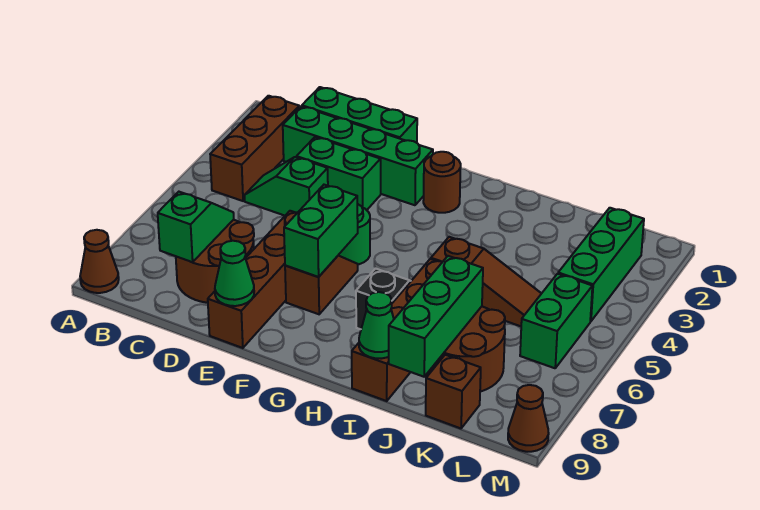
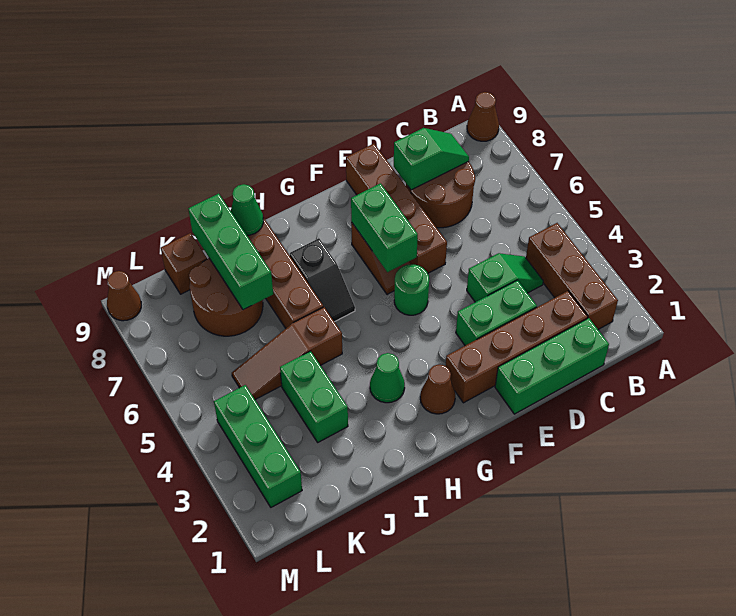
green 1x4 brick [283,106,433,205] -> brown 1x4 brick [446,291,588,403]
green 1x2 slope [158,192,234,262] -> green 1x2 slope turned to [394,128,469,190]
green 1x1 cone [215,241,254,306] -> green 1x1 cone moved to [370,353,405,403]
brown 1x1 round brick [423,152,461,213] -> brown 1x1 cone [420,364,455,414]
green 1x2 brick [520,274,592,368] -> green 1x2 brick moved to [280,351,348,442]

